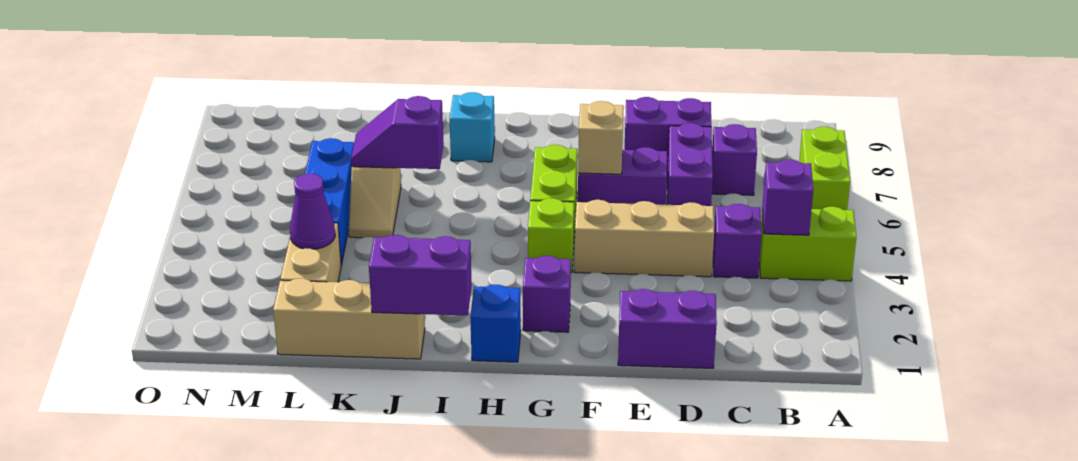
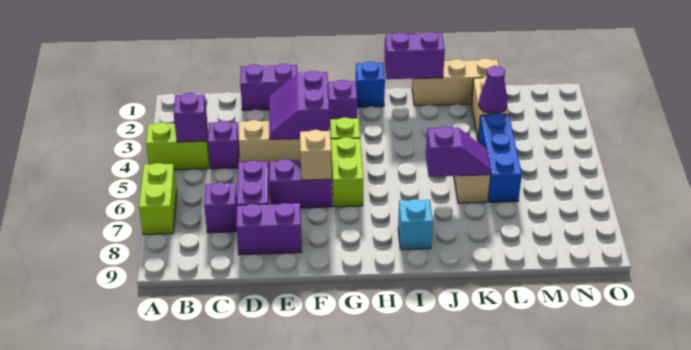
none -> purple 2x2 slope [269,71,329,139]

